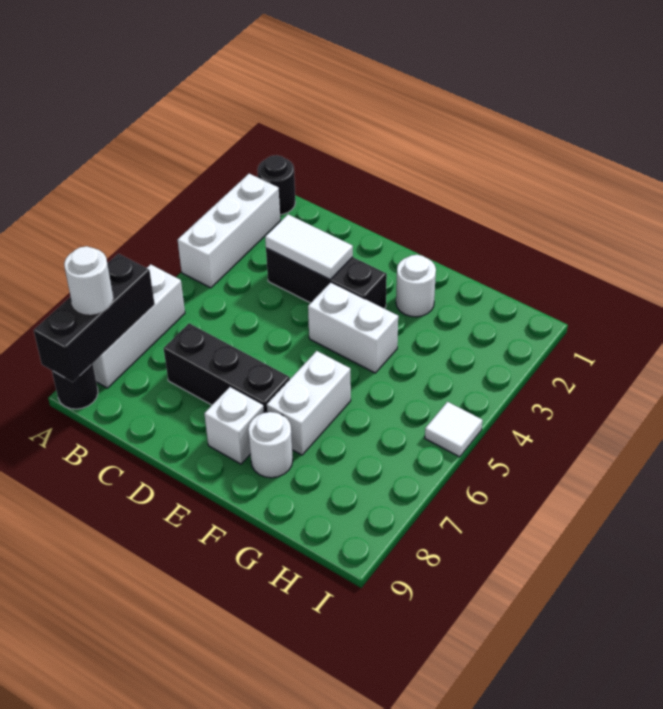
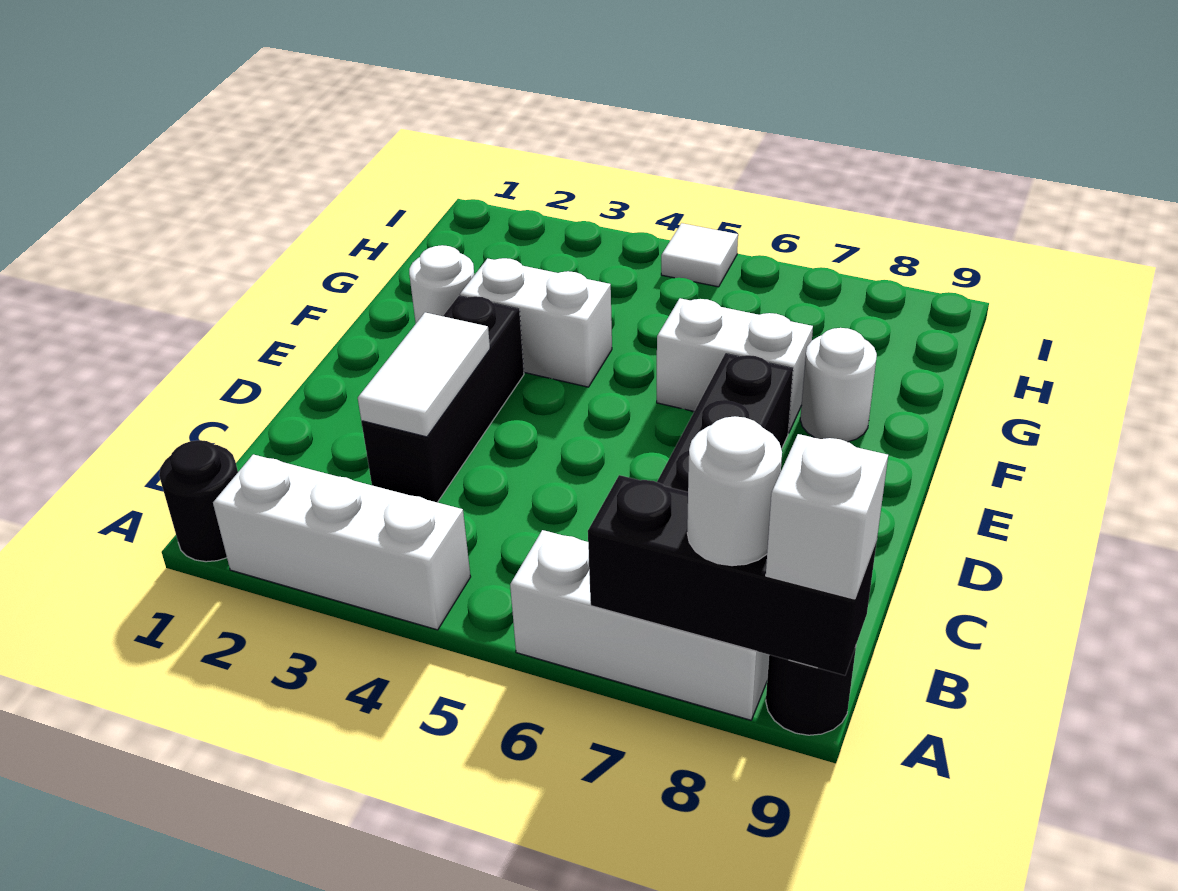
white 1x2 brick [308,282,398,373] -> white 1x2 brick turned to [460,258,612,387]
white 1x1 brick [204,387,264,464] -> white 1x1 brick moved to [766,434,888,599]

